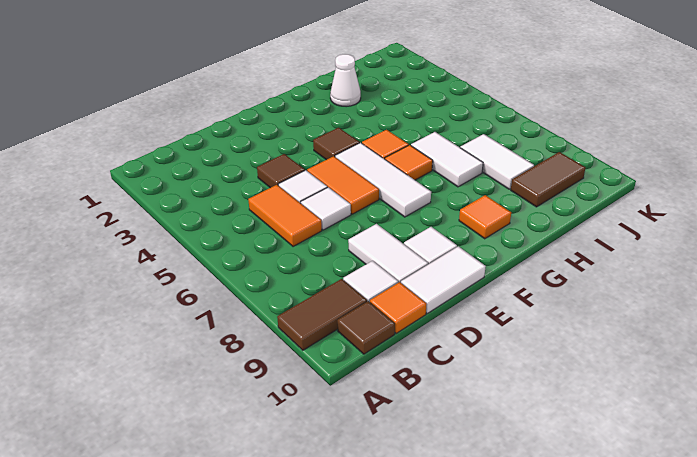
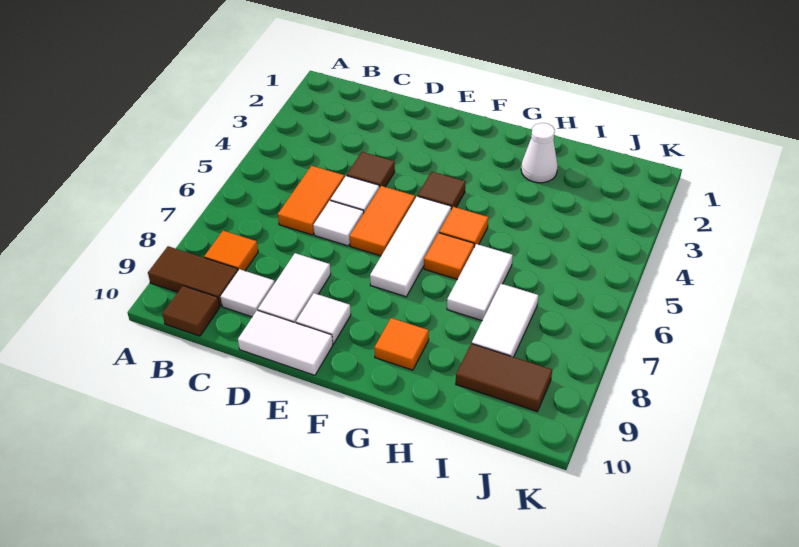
orange 1x1 tile [370,282,426,333] -> orange 1x1 tile moved to [204,231,258,271]

